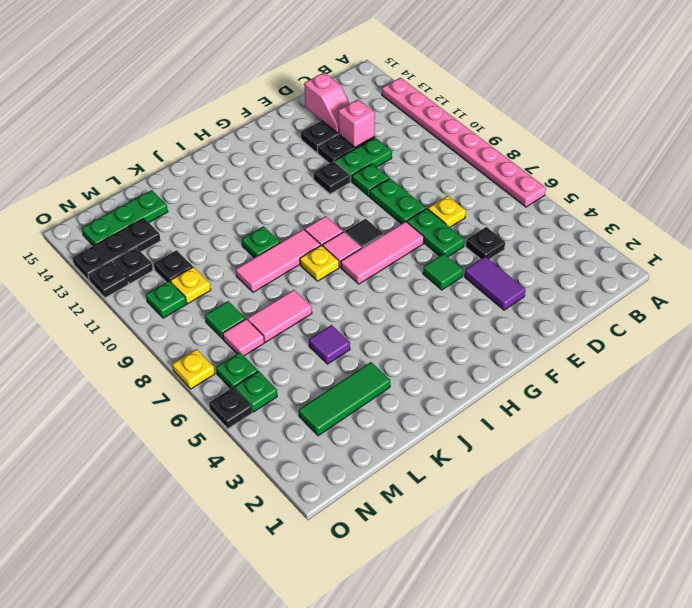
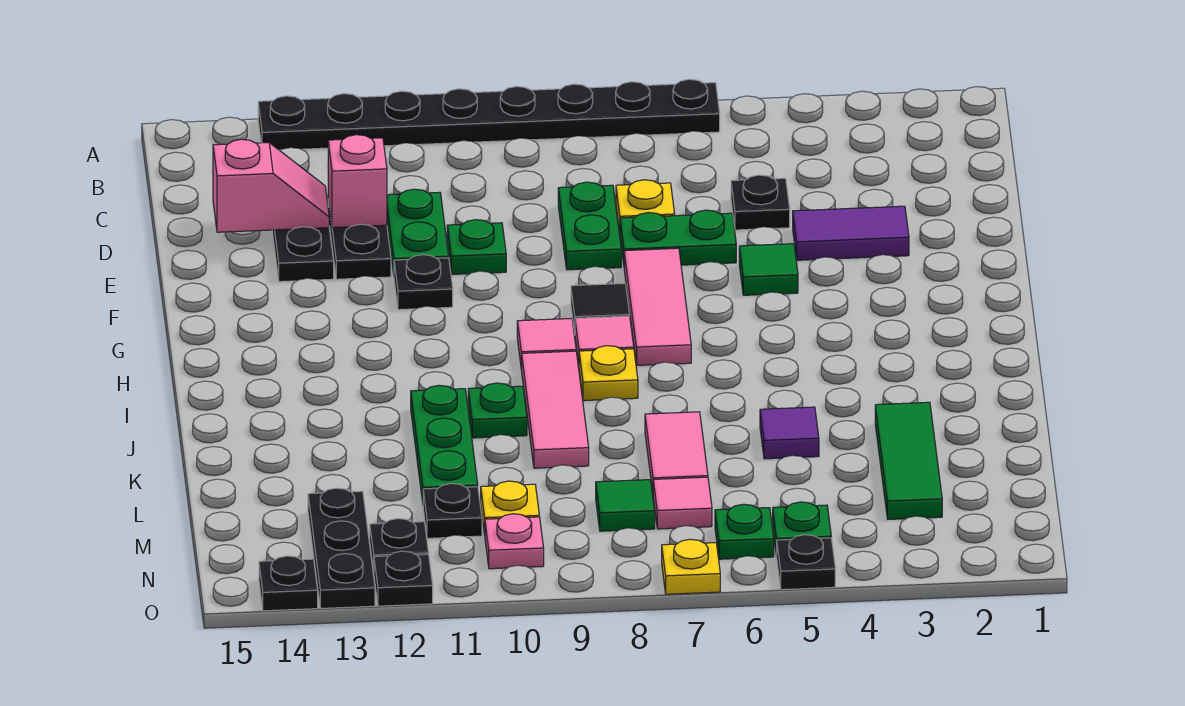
pink 1x8 plate [382,78,546,207] -> black 1x8 plate [258,79,720,150]
green 1x2 plate [370,178,426,224] -> green 1x2 plate turned to [558,182,621,270]
green 1x3 plate [82,190,168,246] -> green 1x3 plate moved to [411,385,478,502]
green 1x1 plate [146,281,186,318] -> pink 1x1 plate [485,514,544,569]
none -> black 1x1 plate [259,556,318,611]

